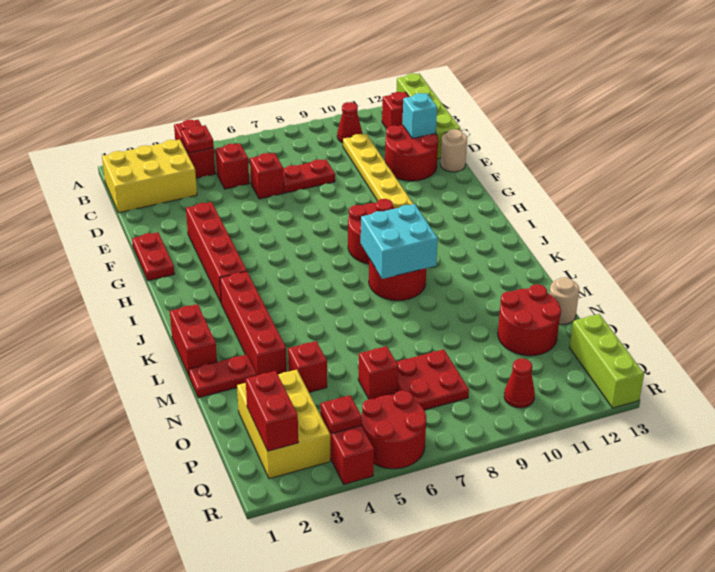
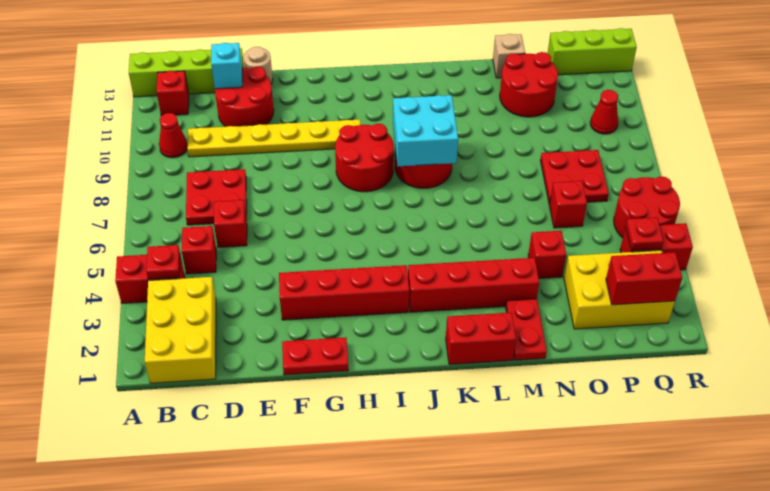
red 1x2 plate [283,159,335,193] -> red 2x2 plate [186,169,247,225]
tan 1x1 round brick [550,277,579,324] -> tan 1x1 brick [493,34,525,78]

